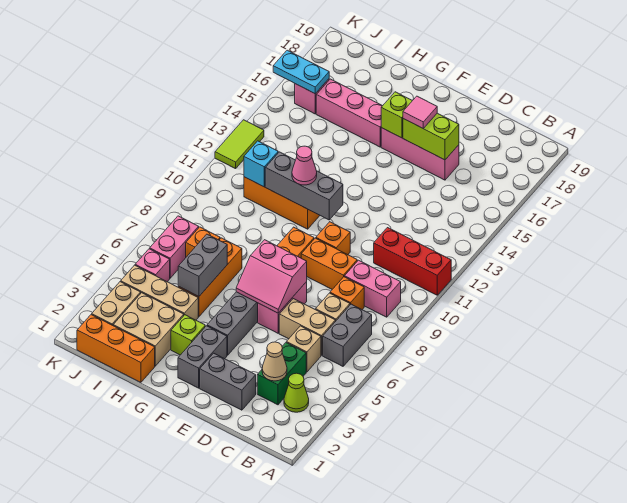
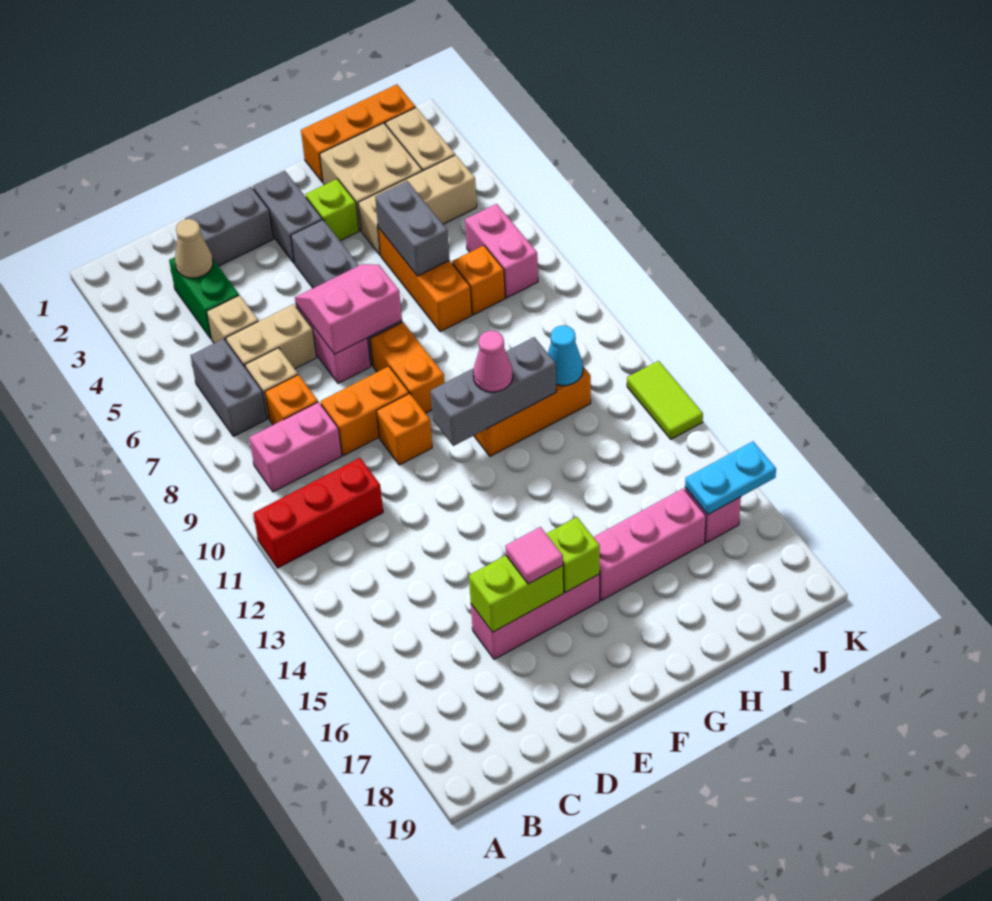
lime 1x1 cone [284,373,309,412] -> none
cyan 1x1 brick [244,141,278,187] -> cyan 1x1 cone [548,325,583,386]
pink 1x1 brick [135,249,170,282] -> none

